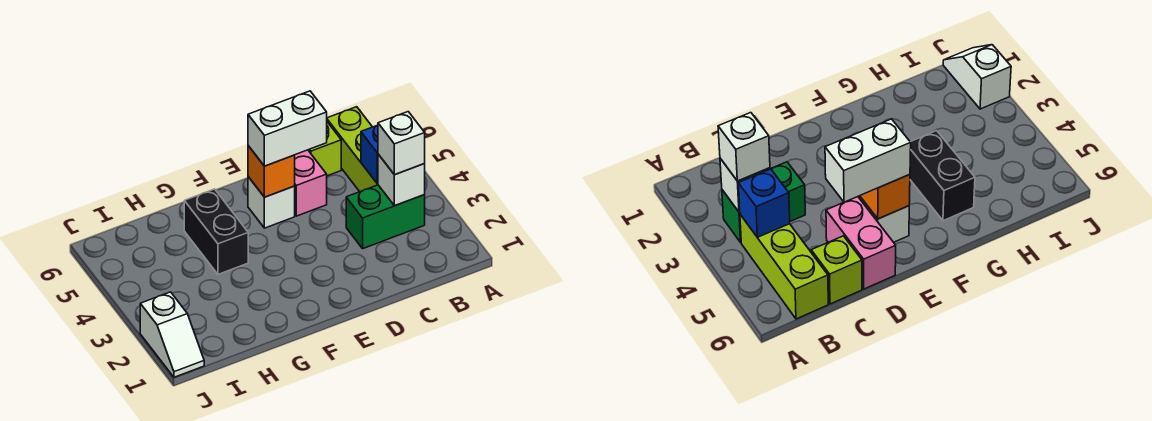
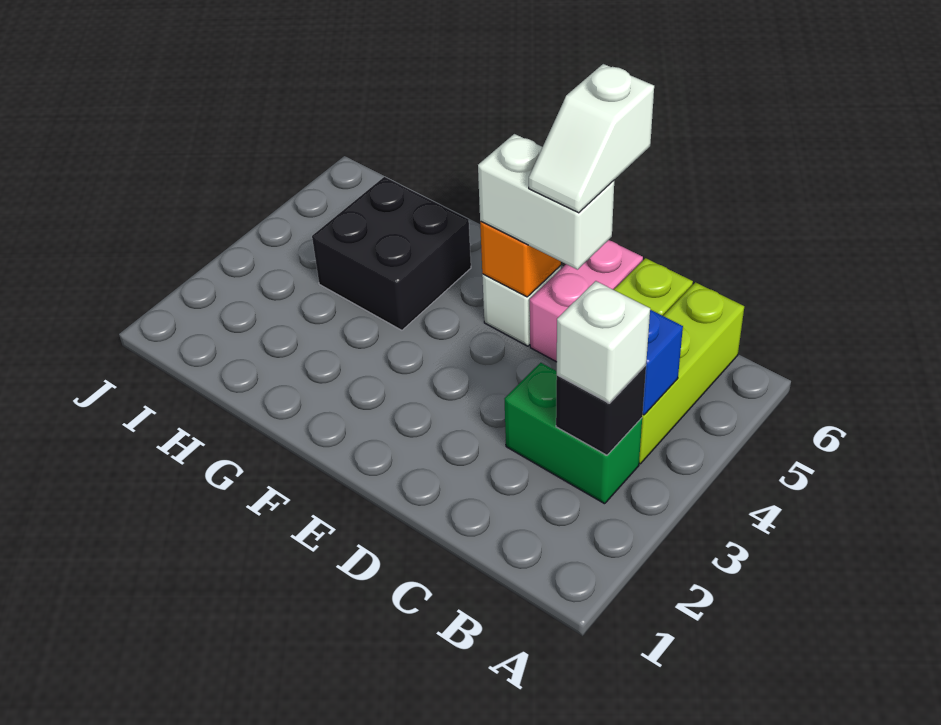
white 1x1 brick [378,154,425,206] -> black 1x1 brick [556,365,646,455]
black 1x2 brick [184,189,248,274] -> black 2x2 brick [312,177,471,330]
white 1x2 slope [140,292,204,377] -> white 1x2 slope moved to [529,64,654,213]

